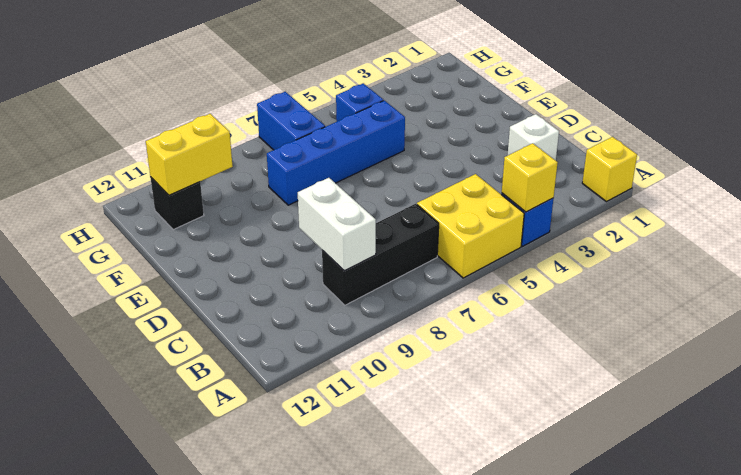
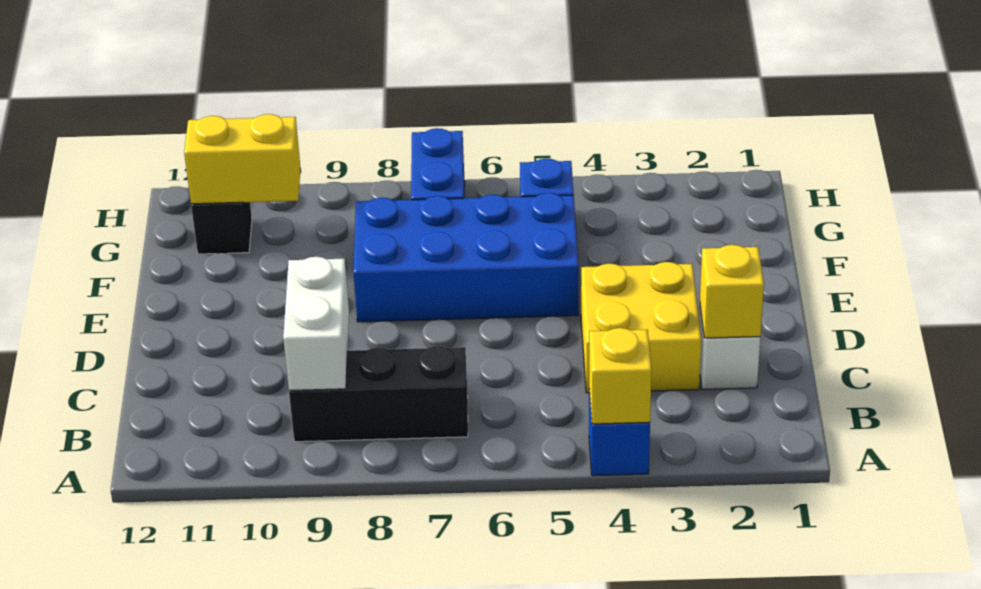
yellow 1x1 brick [582,137,637,202] -> yellow 1x1 brick moved to [700,245,764,338]
yellow 2x2 brick [417,174,524,278] -> yellow 2x2 brick moved to [581,262,701,393]
blue 1x4 brick [267,100,405,205] -> blue 2x4 brick [353,193,578,322]

